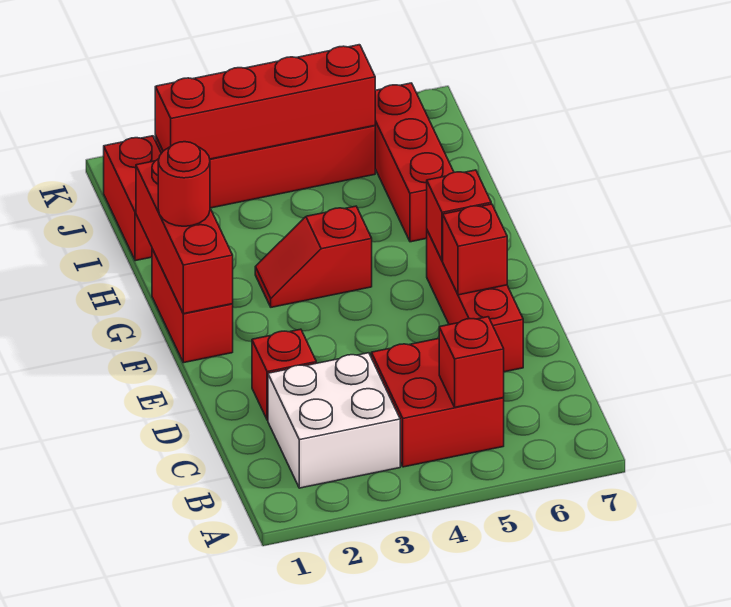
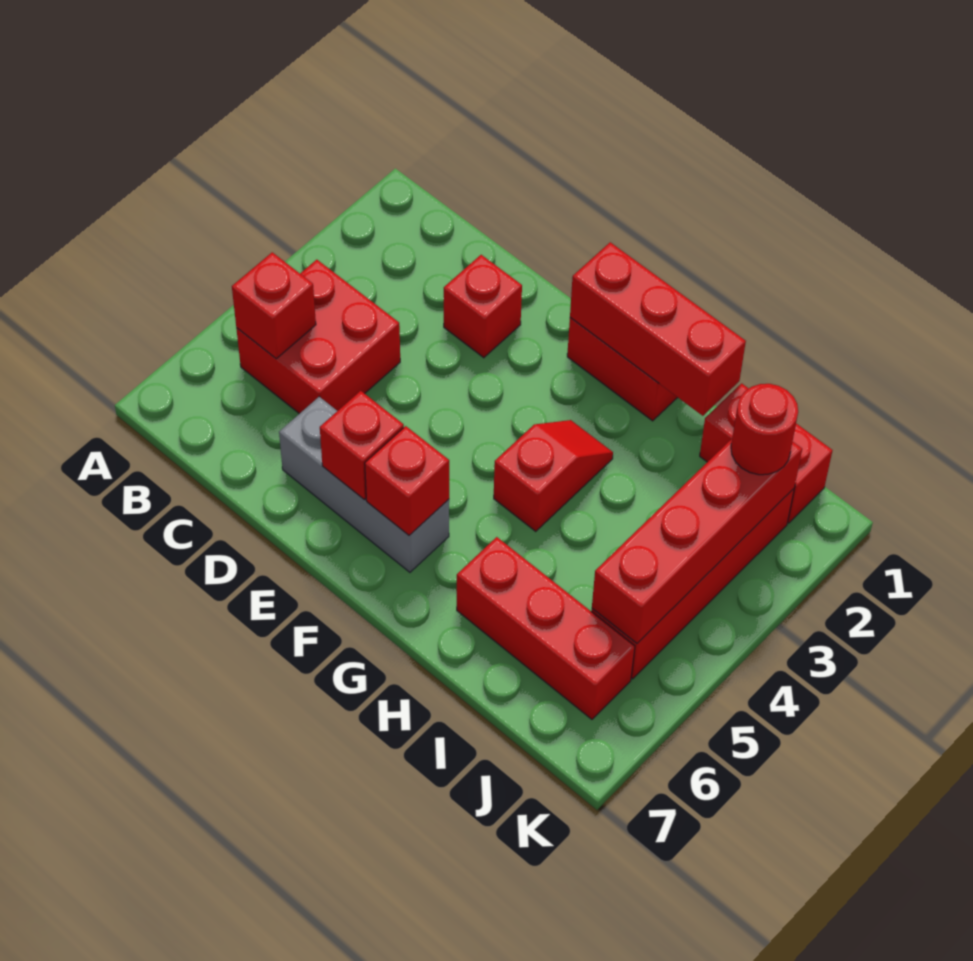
white 2x2 brick [268,353,400,488] -> none
red 1x3 brick [427,231,523,372] -> grey 1x3 brick [279,397,449,572]
red 1x1 round brick [158,142,210,226] -> red 1x1 round brick moved to [731,384,798,475]

